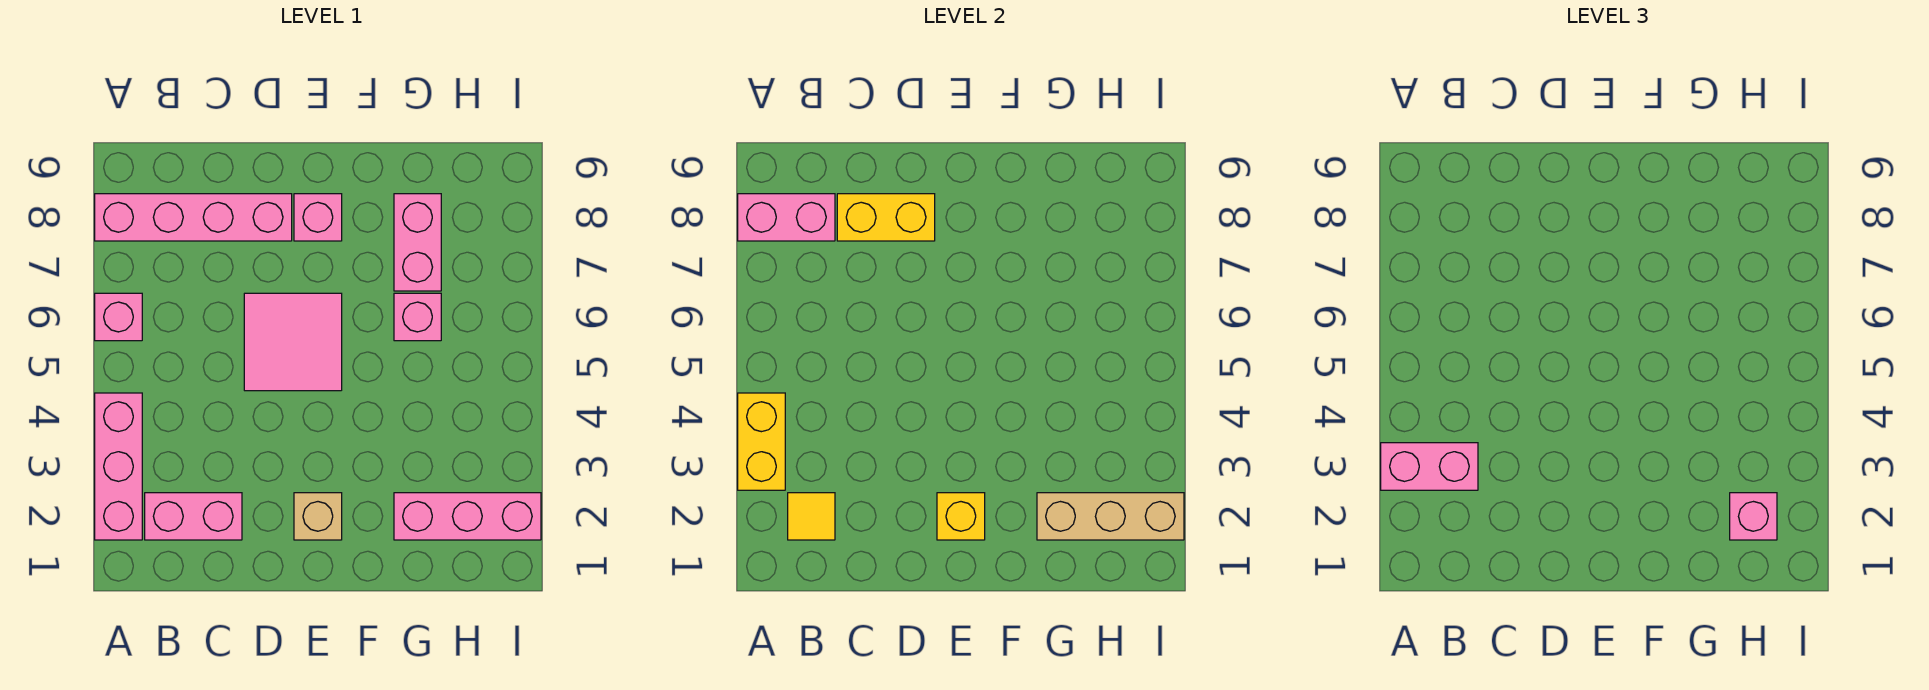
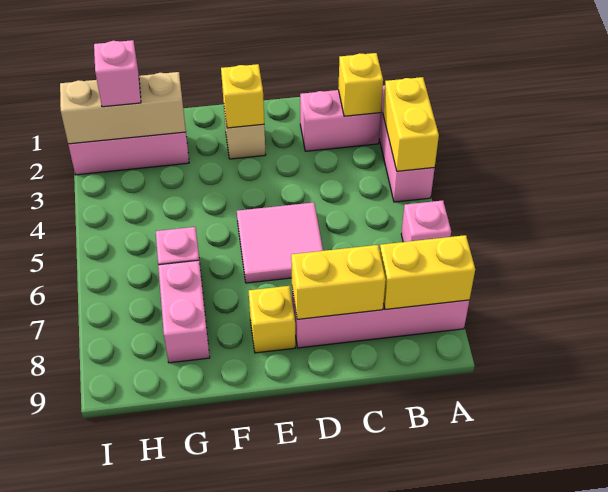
pink 1x2 brick [1381,443,1478,490] -> none
pink 1x2 brick [738,194,835,241] -> yellow 1x2 brick [380,235,475,310]
yellow 1x1 tile [788,493,835,540] -> yellow 1x1 brick [338,53,383,116]
pink 1x1 brick [294,194,342,241] -> yellow 1x1 brick [249,286,295,353]

